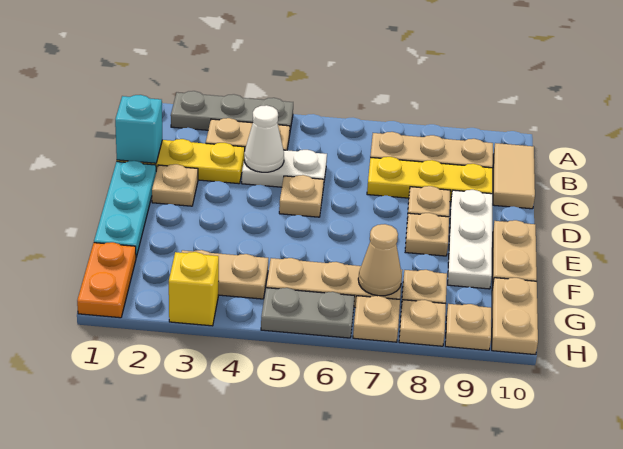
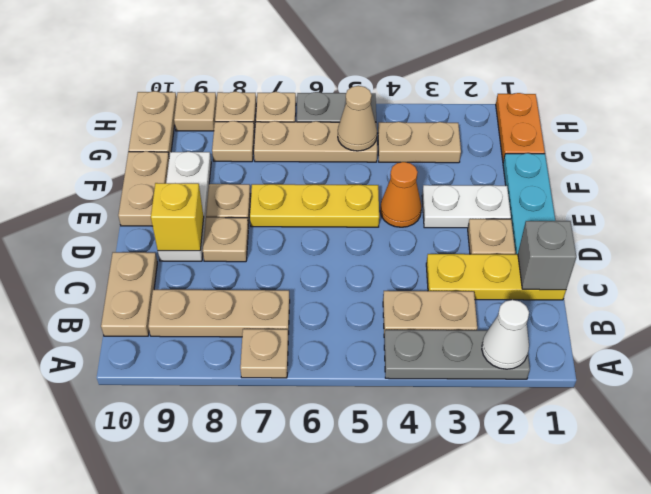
tan 1x2 tile [493,143,535,209] -> tan 1x2 plate [101,252,157,336]
cyan 1x1 brick [115,95,162,163] -> grey 1x1 brick [518,221,576,290]
white 1x2 plate [242,150,327,188] -> white 1x2 plate moved to [422,185,511,228]
white 1x1 cone [244,105,284,172] -> white 1x1 cone moved to [482,300,529,369]
yellow 1x3 plate [367,157,493,202] -> yellow 1x3 plate moved to [250,184,379,227]
tan 1x1 plate [279,175,324,217] -> tan 1x1 plate moved to [240,329,288,378]
none -> orange 1x1 cone [380,162,422,227]
tan 1x1 cone [358,224,402,296] -> tan 1x1 cone moved to [338,86,377,151]
yellow 1x1 brick [169,252,219,326] -> yellow 1x1 brick moved to [151,183,204,251]

